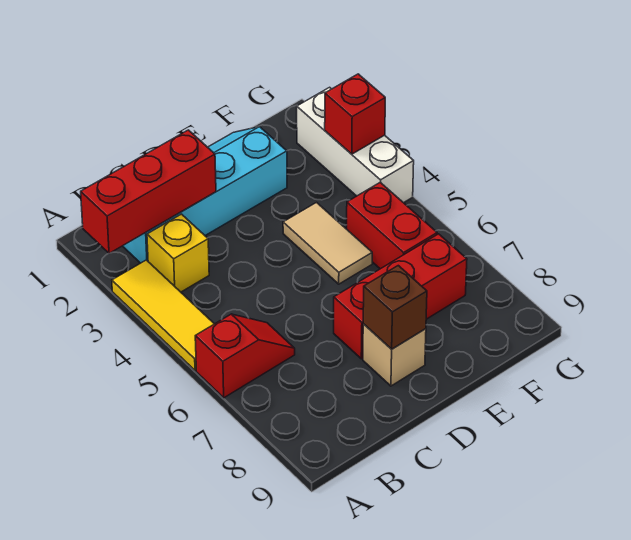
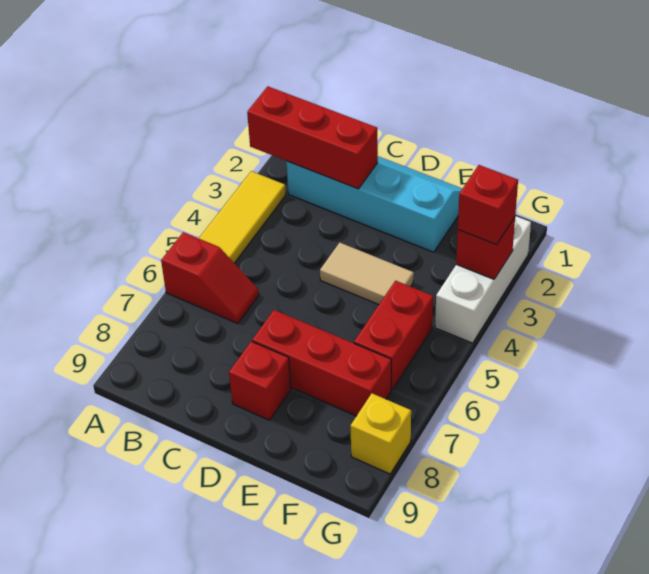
yellow 1x1 brick [147,214,209,292] -> yellow 1x1 brick moved to [350,393,411,474]
tan 1x1 brick [363,324,426,386] -> red 1x1 brick [229,341,291,420]
brown 1x1 brick [363,266,427,349] -> none
tan 1x2 tile [283,203,372,284] -> tan 1x2 tile turned to [320,243,414,305]
none -> red 1x1 brick [458,165,518,245]

